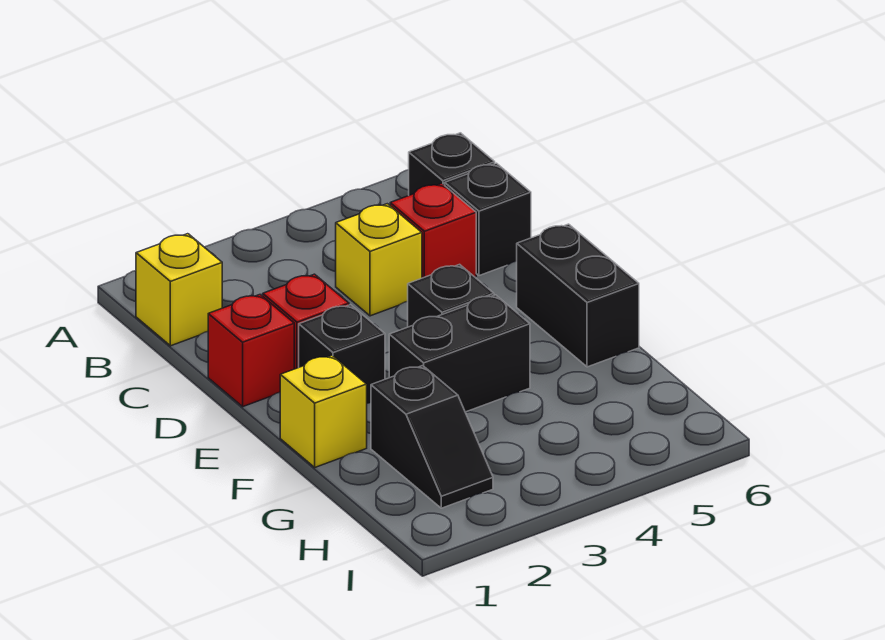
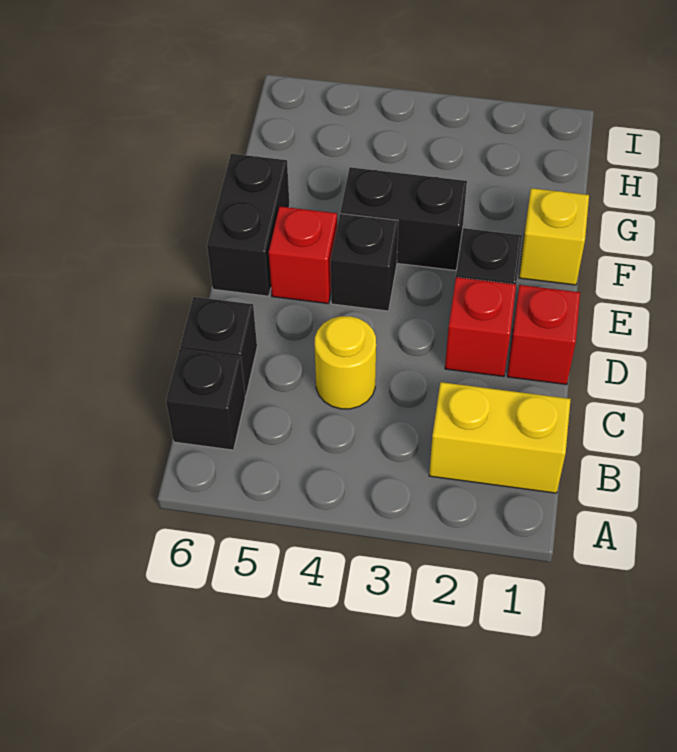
yellow 1x1 brick [136,234,222,346] -> yellow 1x2 brick [429,382,571,493]
yellow 1x1 brick [336,204,422,316] -> yellow 1x1 round brick [315,316,376,409]
red 1x1 brick [390,184,476,278] -> red 1x1 brick moved to [269,206,337,304]
black 1x2 slope [371,366,493,508] -> none

